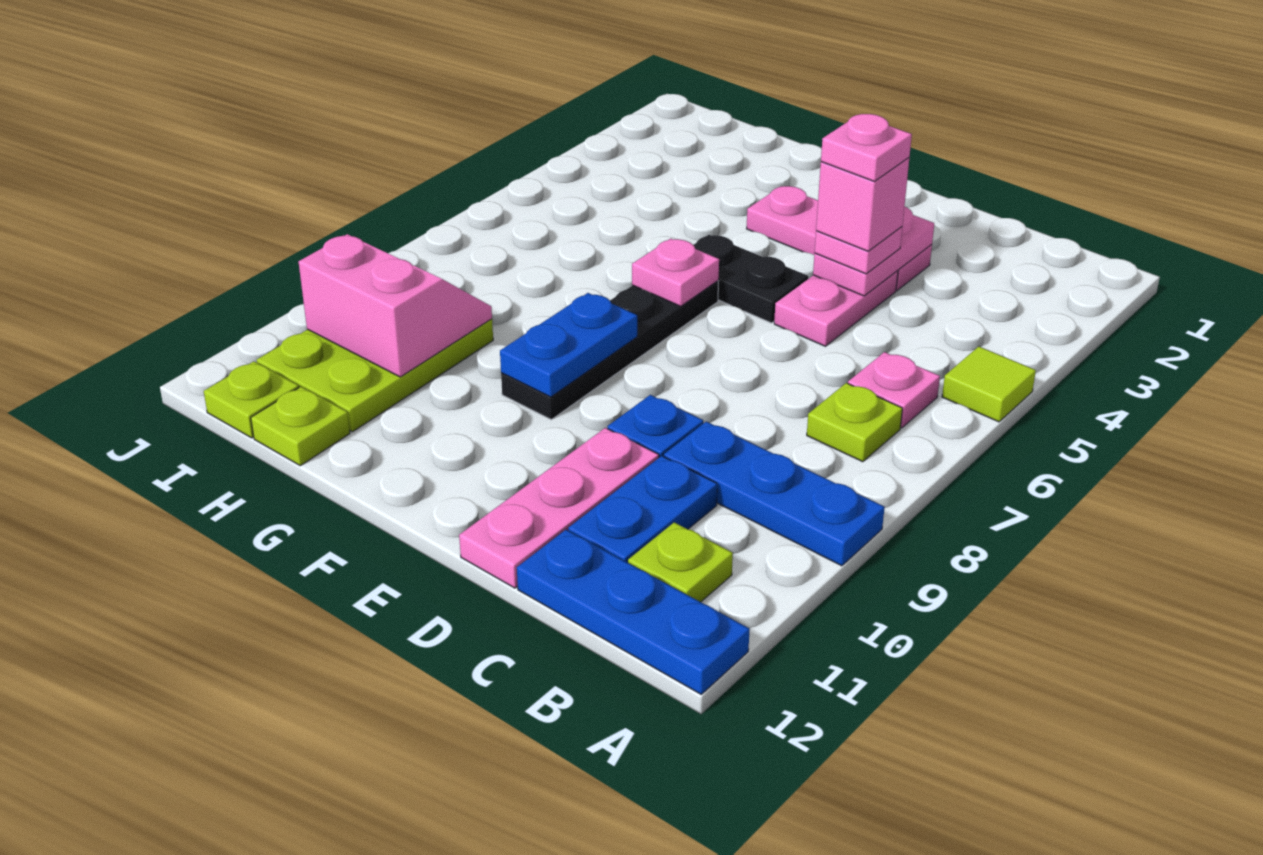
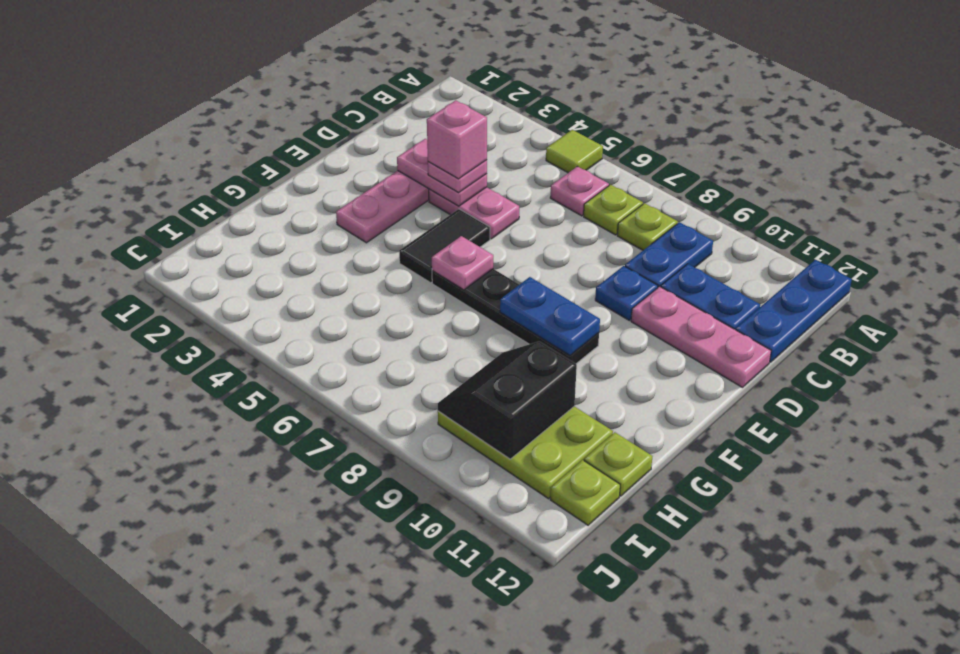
blue 1x3 plate [664,422,885,566] -> blue 1x2 plate [625,222,713,287]
lime 1x1 plate [628,522,733,602] -> lime 1x1 plate moved to [617,203,678,250]
pink 1x1 plate [821,114,912,181] -> none
black 1x2 plate [694,235,809,323] -> black 1x2 tile [399,209,490,283]
pink 2x2 slope [299,234,492,377] -> black 2x2 slope [438,341,577,459]

